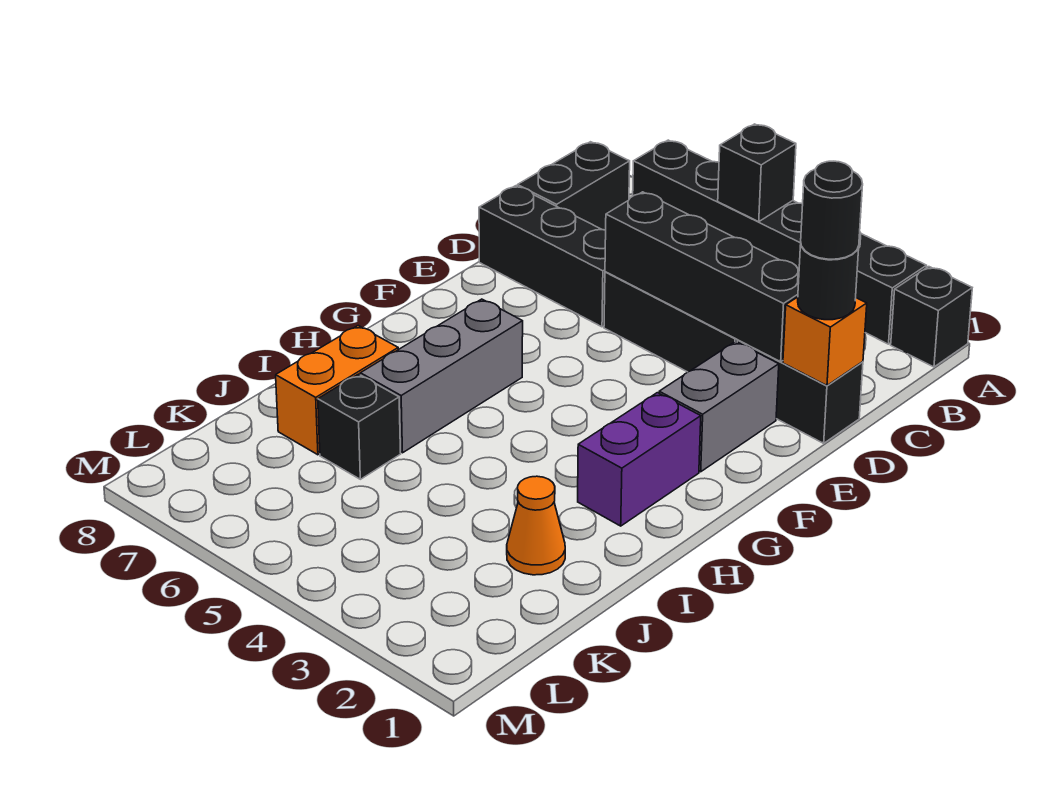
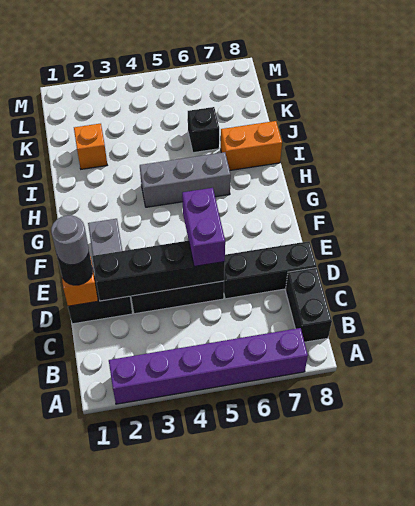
black 1x1 brick [891,267,972,367] -> none
black 1x6 brick [633,140,927,344] -> purple 1x6 brick [109,328,308,404]
black 1x1 brick [718,124,796,222] -> none
black 1x1 round brick [801,161,863,259] -> grey 1x1 round brick [51,215,89,265]
purple 1x2 brick [578,393,701,526] -> purple 1x2 brick moved to [182,188,225,266]
grey 1x3 brick [360,299,523,453] -> grey 1x3 brick turned to [140,152,231,207]
orange 1x2 brick [276,326,398,455] -> orange 1x2 brick turned to [221,121,282,170]
orange 1x1 cone [507,476,565,575] -> orange 1x1 brick [74,124,107,169]

